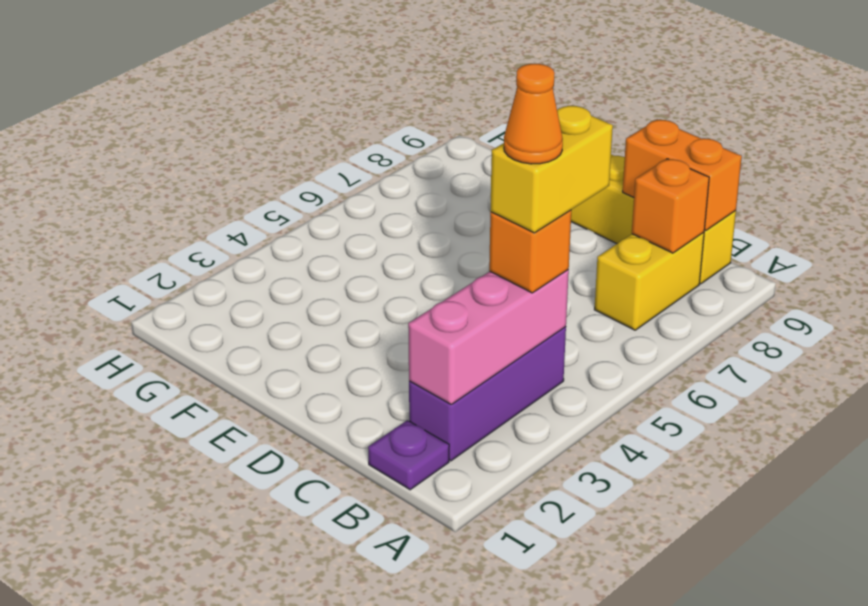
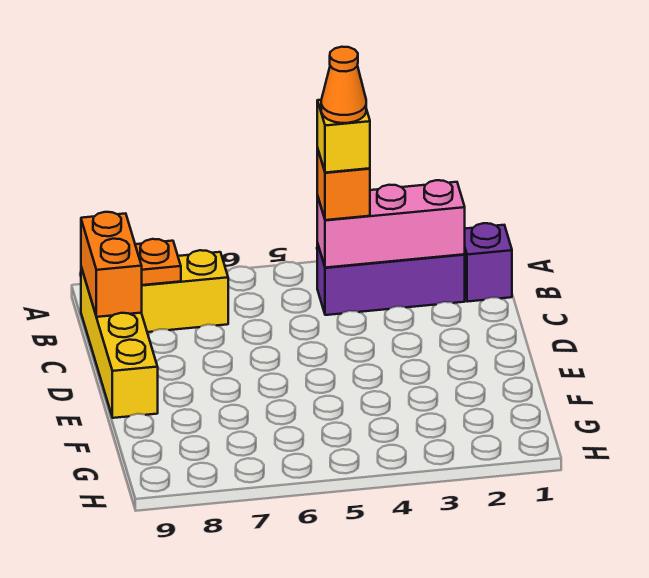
purple 1x1 plate [368,420,449,490] -> purple 1x1 brick [465,223,512,302]
yellow 1x2 brick [490,106,613,233] -> yellow 1x1 brick [317,100,370,173]
orange 1x1 brick [632,159,709,253] -> orange 1x1 plate [135,239,181,285]

